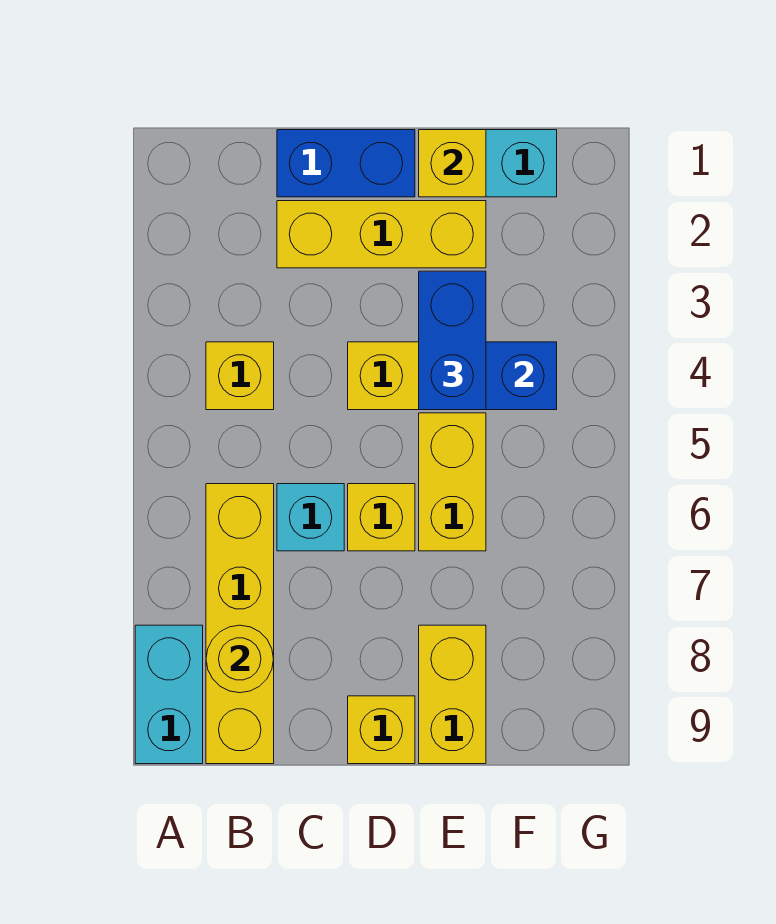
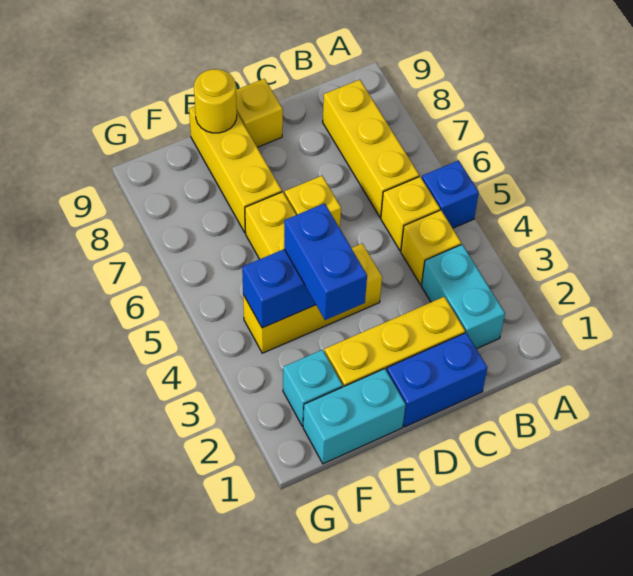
none -> blue 1x1 brick [422,160,479,228]
cyan 1x2 brick [135,625,203,764] -> cyan 1x2 brick moved to [421,245,505,349]
yellow 1x4 brick [206,484,274,764] -> yellow 1x3 brick [323,80,419,217]
yellow 1x1 round brick [206,625,274,693] -> yellow 1x1 round brick moved to [194,69,237,133]
cyan 1x1 brick [277,484,344,551] -> cyan 1x1 brick moved to [283,350,343,426]
yellow 1x1 brick [419,130,486,197] -> yellow 1x1 brick moved to [381,177,440,251]
yellow 1x2 brick [419,625,486,764] -> yellow 1x3 brick [189,106,282,233]

